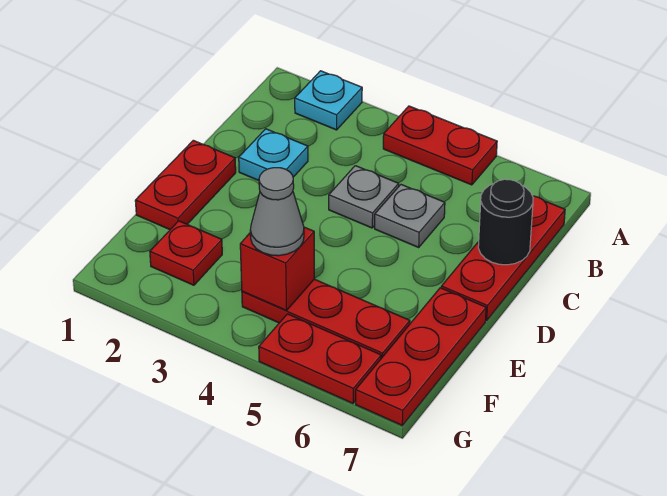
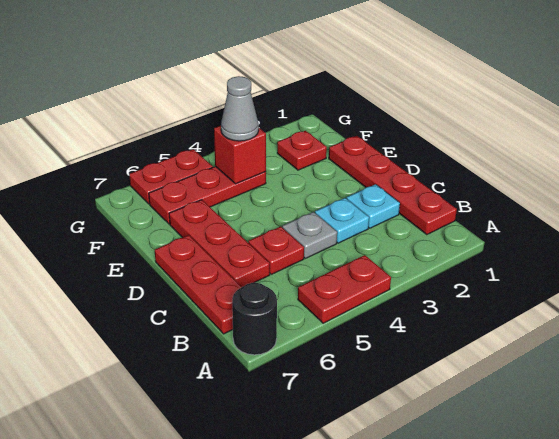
cyan 1x1 plate [295,71,362,130] -> cyan 1x1 plate moved to [315,198,369,243]
grey 1x1 plate [375,185,445,247] -> red 1x1 plate [248,226,304,274]
black 1x1 round brick [478,179,533,265] -> black 1x1 round brick moved to [232,283,277,355]
red 1x2 plate [135,140,236,229] -> red 1x4 plate [329,136,457,235]
red 1x3 plate [356,288,486,425] -> red 1x3 plate moved to [169,200,270,287]

